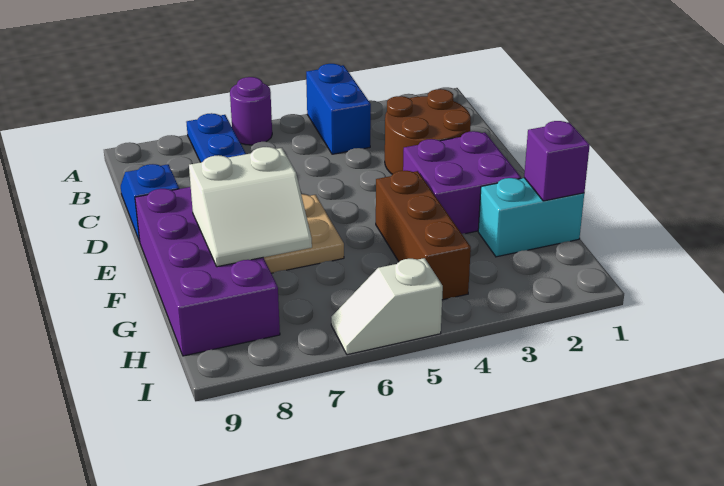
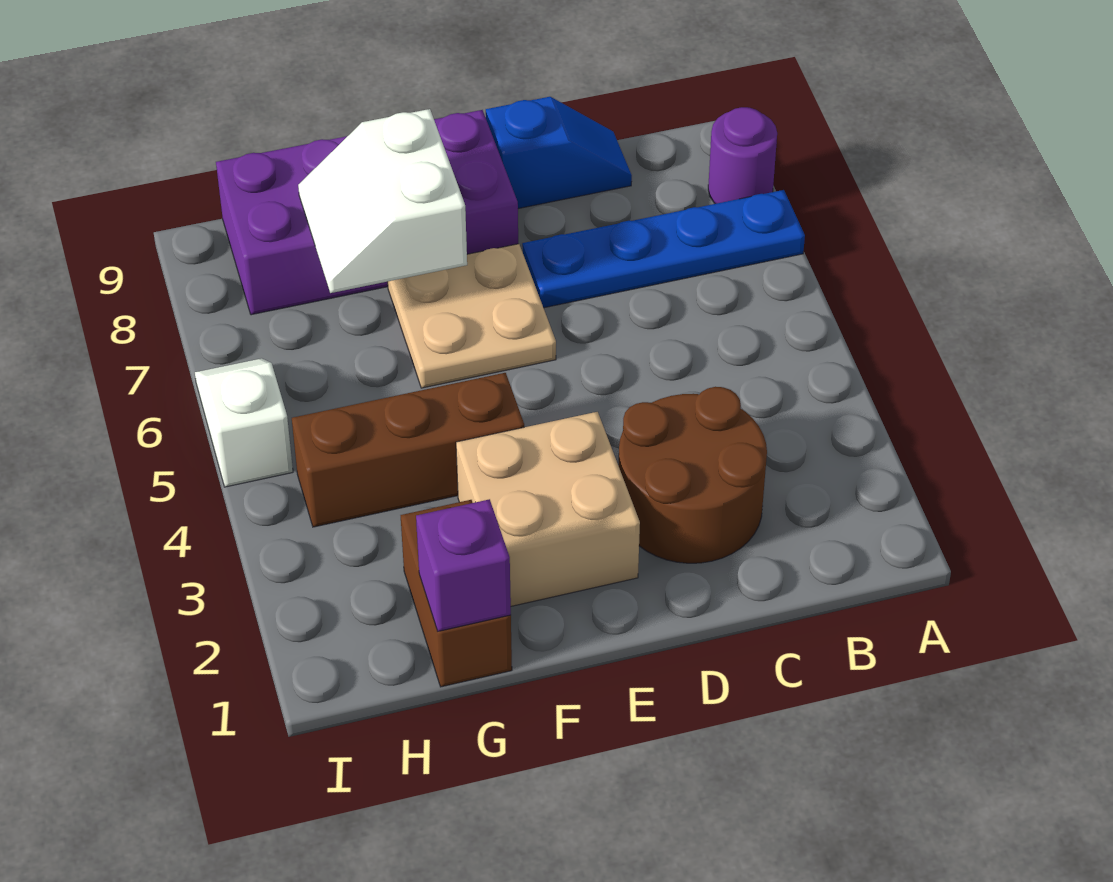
blue 1x2 brick [306,64,371,154] -> none
purple 1x1 round brick [230,77,272,145] -> purple 1x1 round brick moved to [708,107,777,204]
purple 2x2 brick [403,131,521,234] -> tan 2x2 brick [456,412,640,606]
cyan 1x2 brick [478,178,584,257] -> brown 1x2 brick [401,500,512,687]

